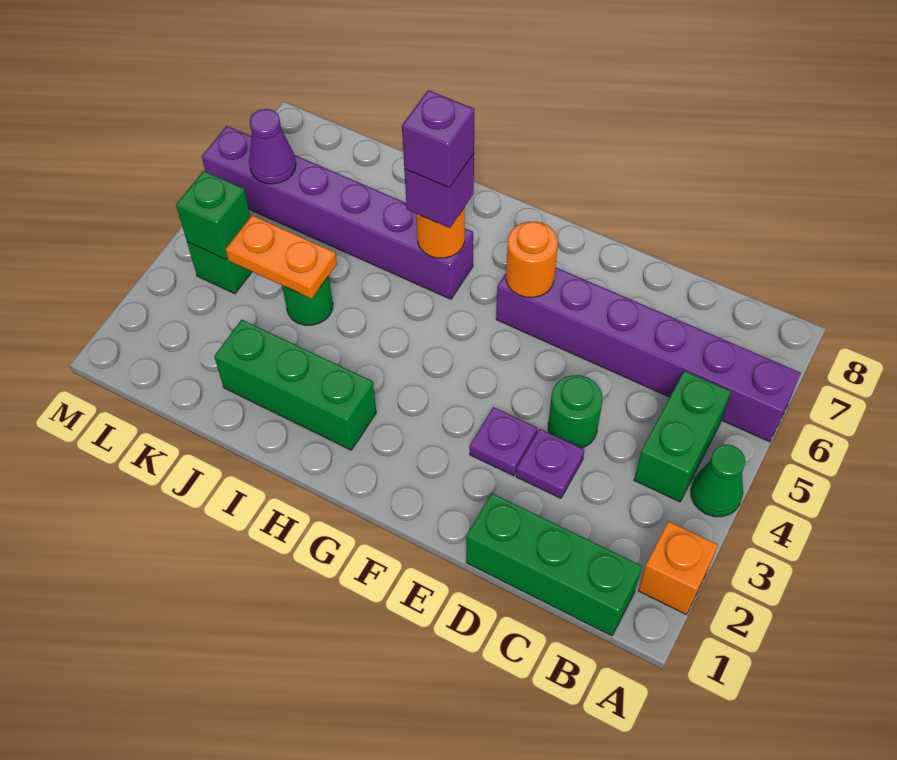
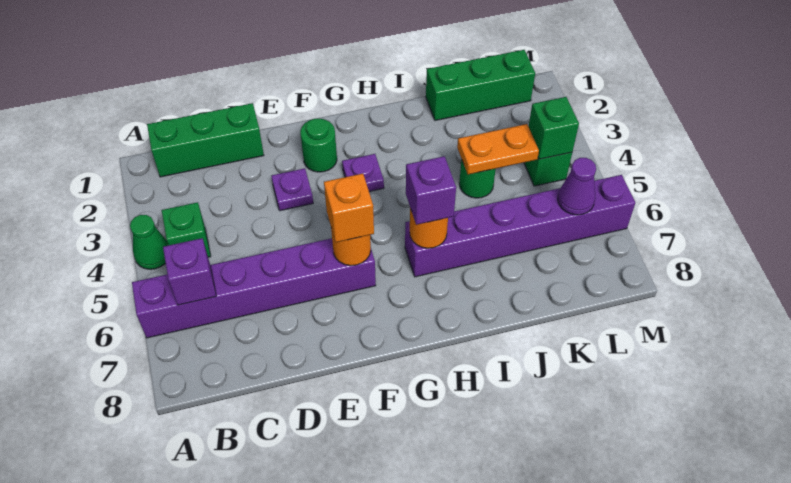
orange 1x1 brick [638,521,718,615] -> orange 1x1 brick moved to [324,174,374,242]
green 1x2 brick [634,371,731,502] -> green 1x1 brick [162,202,211,257]
purple 1x1 plate [516,429,584,498] -> purple 1x1 plate moved to [342,154,384,192]
green 1x1 round brick [548,375,602,448] -> green 1x1 round brick moved to [300,119,337,172]
green 1x3 brick [214,320,376,450] -> green 1x3 brick moved to [426,50,535,120]
purple 1x1 brick [402,90,475,188] -> purple 1x1 brick moved to [163,238,216,305]

